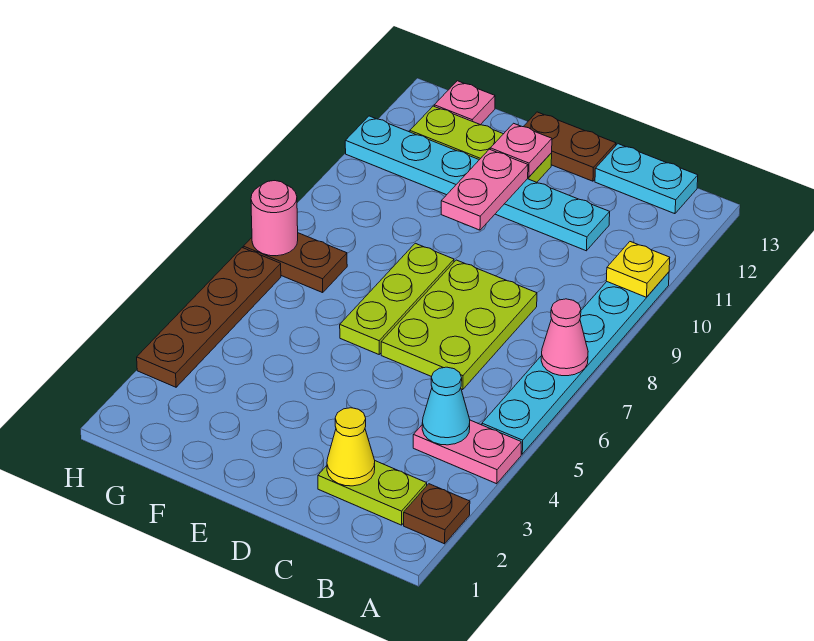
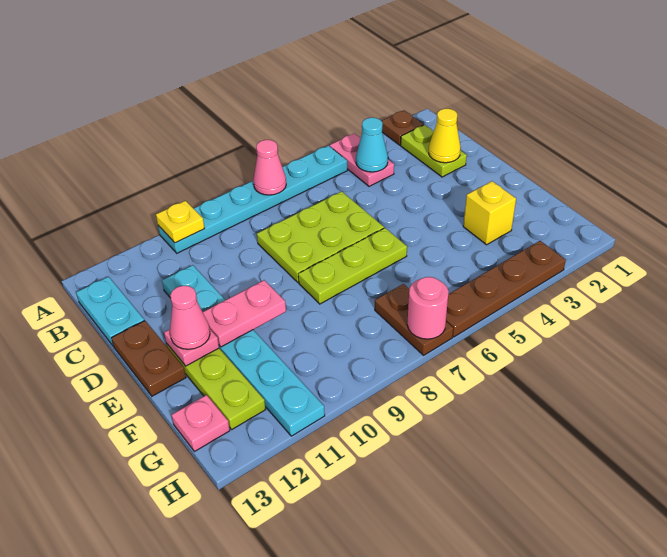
none -> pink 1x1 cone [170,286,210,349]
none -> yellow 1x1 brick [463,181,516,245]

